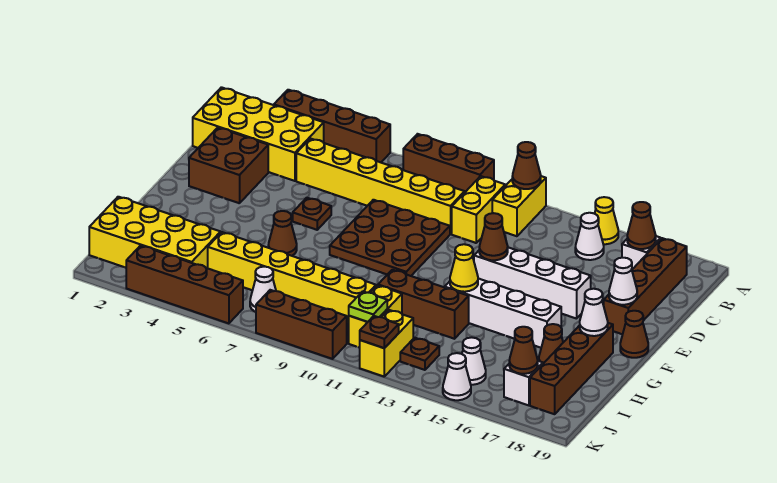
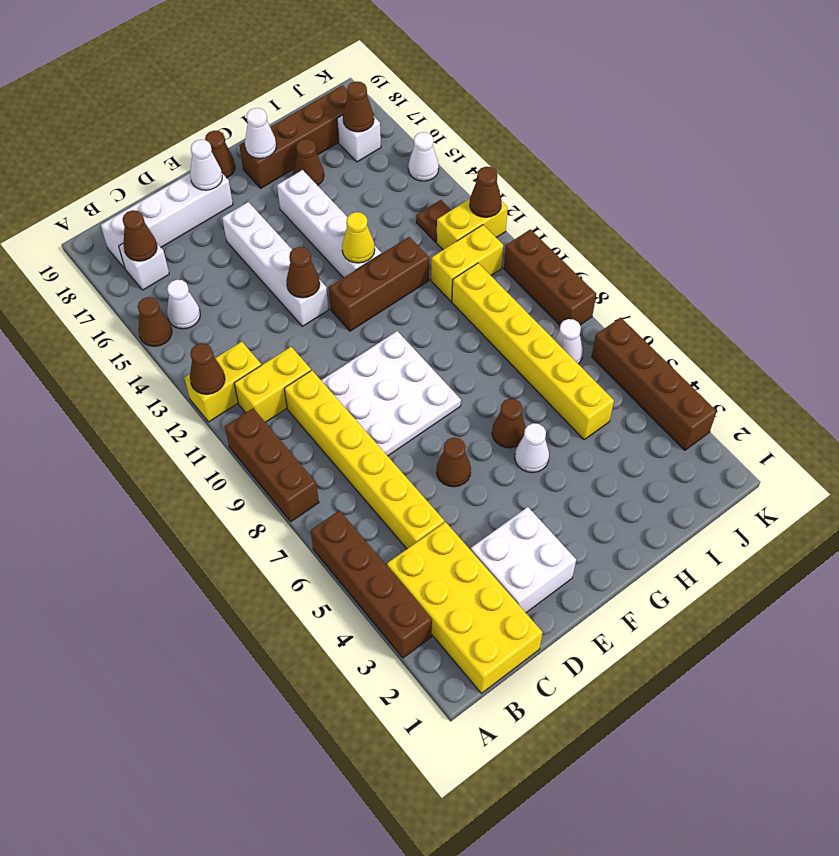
yellow 1x1 cone [595,197,618,244] -> brown 1x1 cone [138,297,172,346]
brown 1x4 brick [604,238,687,334] -> white 1x4 brick [101,173,233,269]
brown 2x2 brick [189,128,268,203] -> white 2x2 brick [471,507,576,613]
brown 3x3 plate [330,200,450,276] -> white 3x3 plate [321,331,461,456]
brown 1x1 plate [293,198,331,230] -> brown 1x1 cone [437,438,471,487]
brown 1x3 brick [378,270,469,339] -> brown 1x3 brick turned to [329,237,429,331]
yellow 2x4 brick [89,197,221,268] -> none
lime 1x1 plate [349,291,387,322] -> none
white 1x1 cone [462,337,486,385] -> white 1x1 cone moved to [515,423,549,473]
brown 1x1 plate [360,316,399,348] -> brown 1x1 cone [470,167,502,217]

